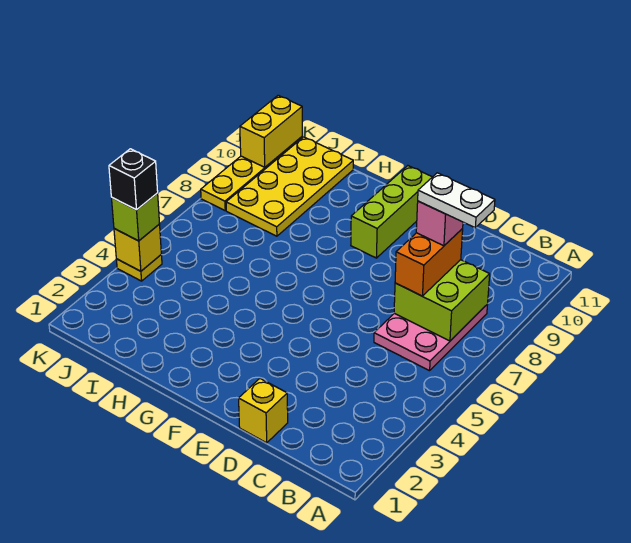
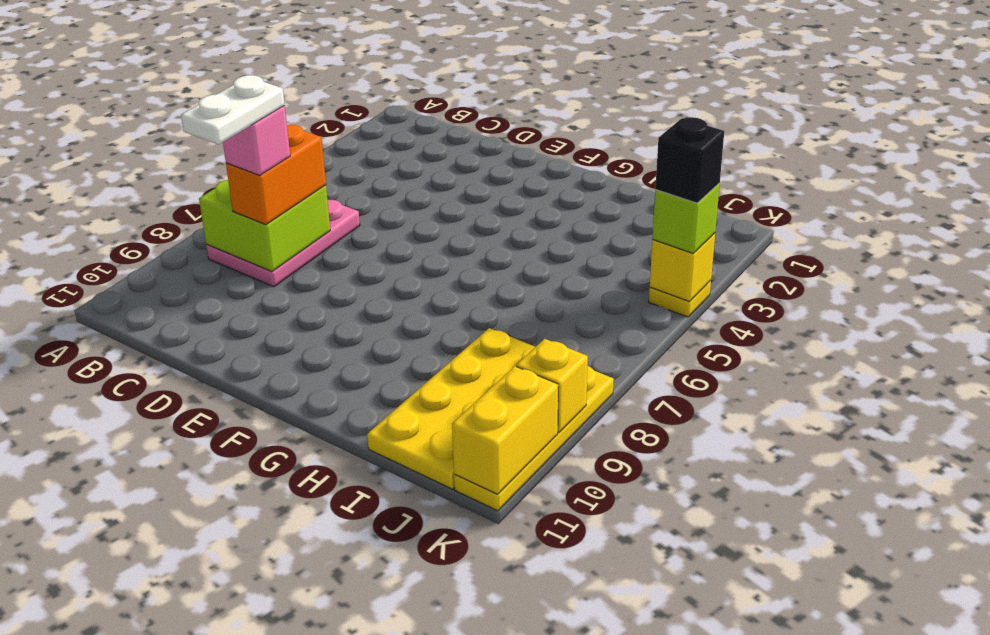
white 1x2 plate [418,173,495,228] -> white 1x2 plate turned to [181,75,285,145]
yellow 1x1 brick [239,379,288,443] -> yellow 1x1 brick moved to [516,339,588,432]
lime 1x3 brick [351,166,432,258] -> none

